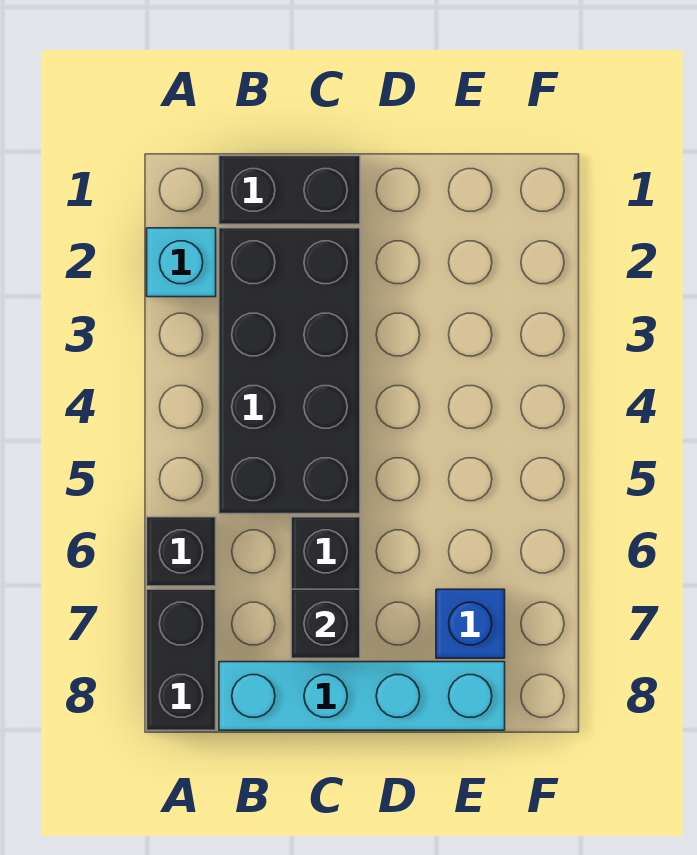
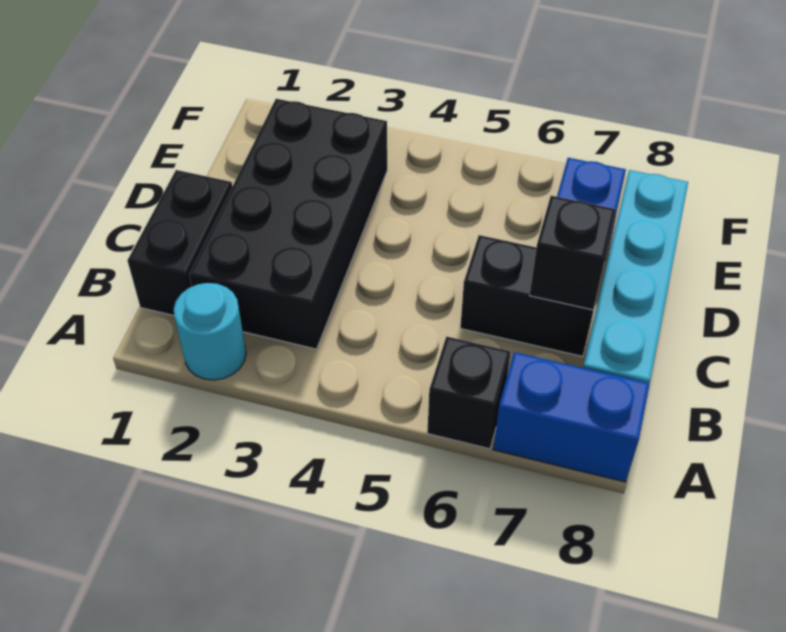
cyan 1x1 brick [147,228,216,297] -> cyan 1x1 round brick [174,283,246,380]
black 1x2 brick [147,589,216,730] -> blue 1x2 brick [493,352,650,482]
black 2x4 brick [219,228,360,514] -> black 2x4 brick turned to [189,99,387,349]

